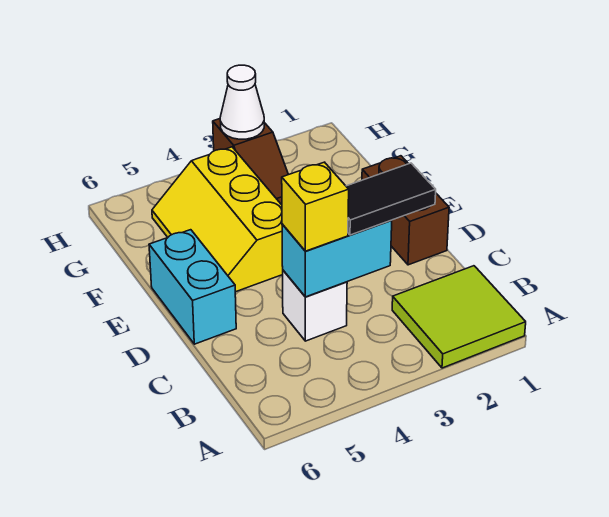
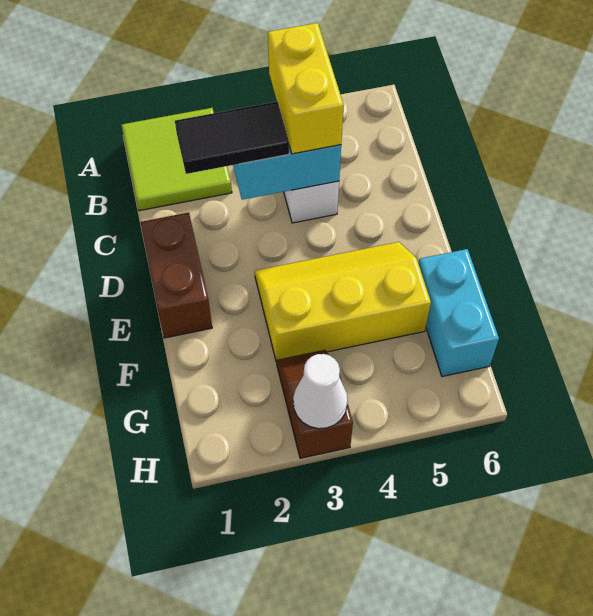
yellow 1x1 brick [282,162,349,251] -> yellow 1x2 brick [268,23,344,154]
cyan 1x2 brick [149,230,236,344] -> cyan 1x2 brick moved to [418,249,499,376]
yellow 2x3 slope [152,147,283,292] -> yellow 2x3 slope turned to [255,242,431,362]

